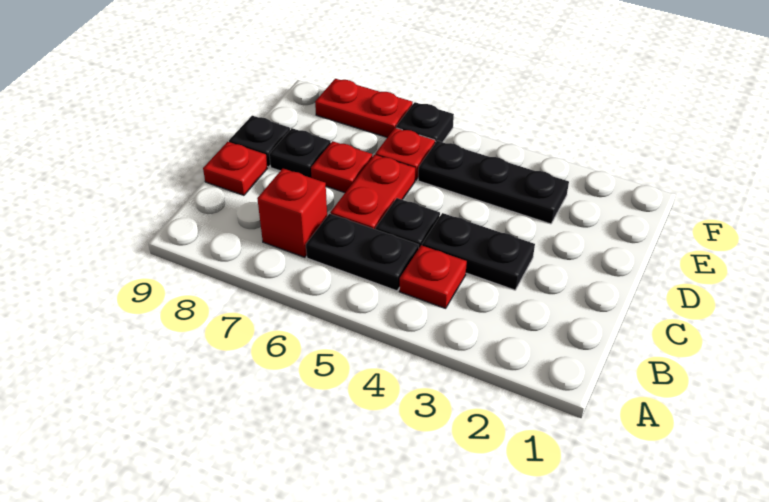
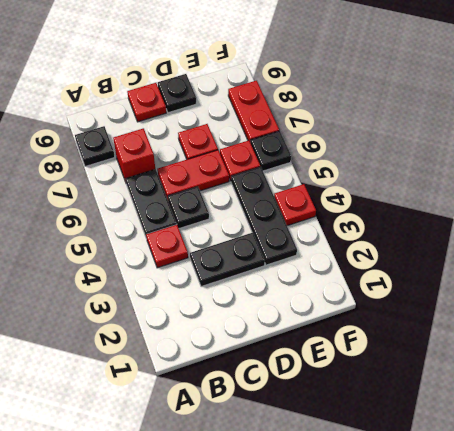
black 1x2 plate [422,213,535,290] -> black 1x2 plate turned to [190,233,265,287]
black 1x1 plate [269,128,331,178] -> black 1x1 plate moved to [75,126,115,166]
none -> red 1x1 plate [274,184,316,226]

